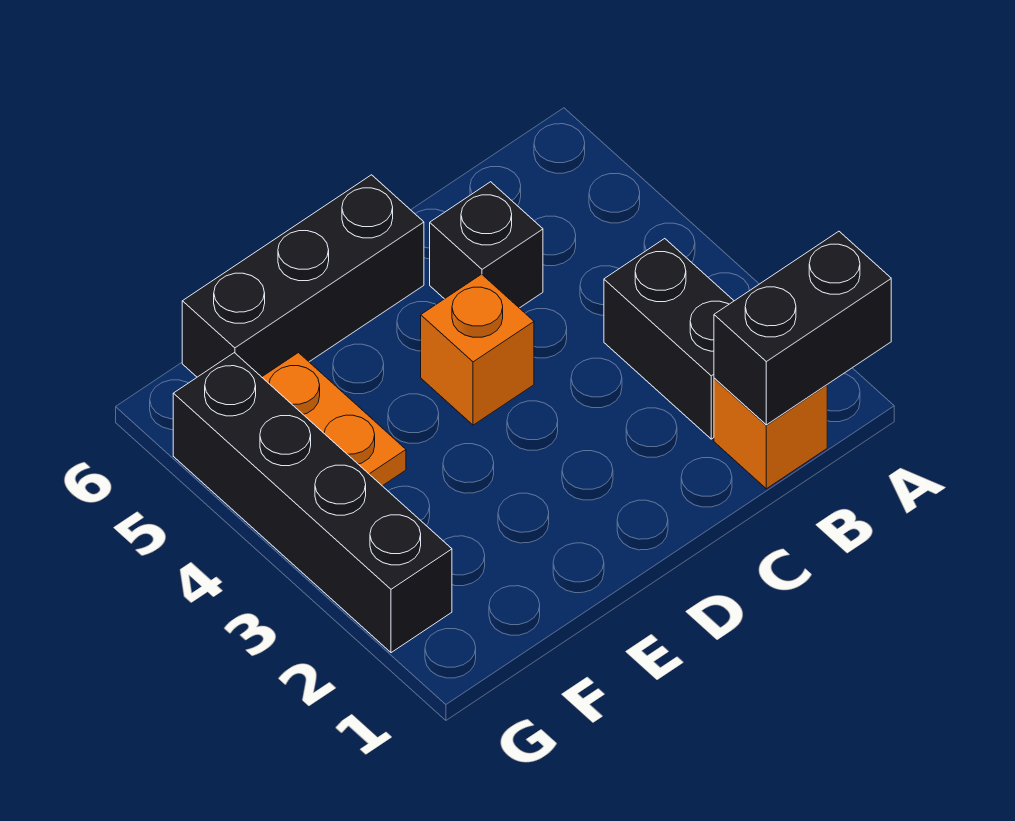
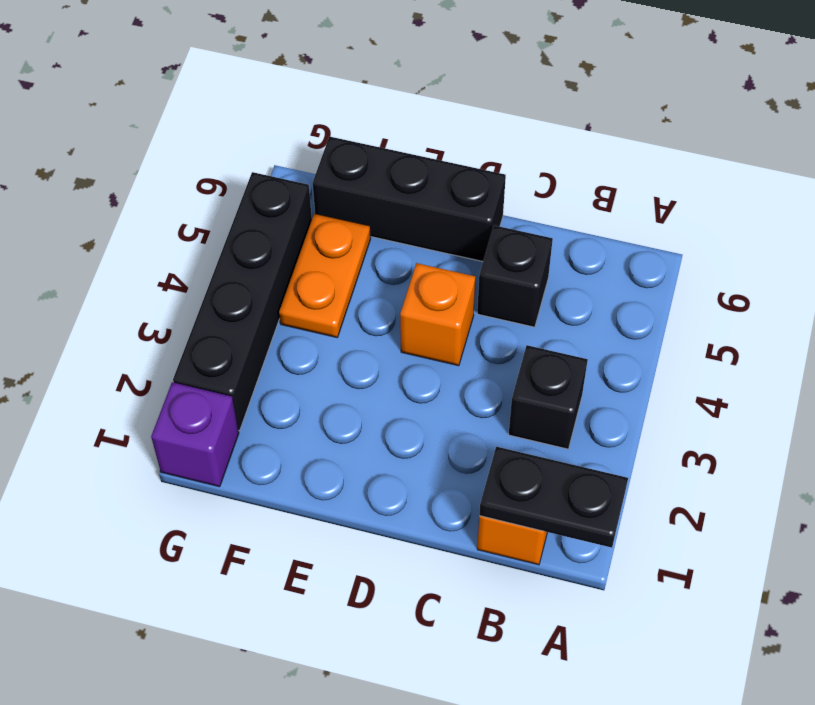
black 1x2 brick [714,231,891,425] -> black 1x2 plate [479,447,628,548]
black 1x2 brick [604,239,734,439] -> black 1x1 brick [509,345,588,449]
none -> purple 1x1 brick [151,382,239,487]

